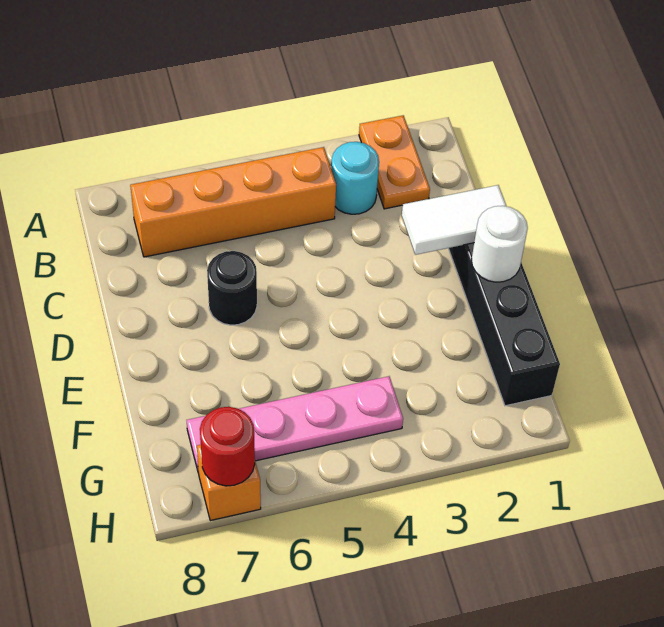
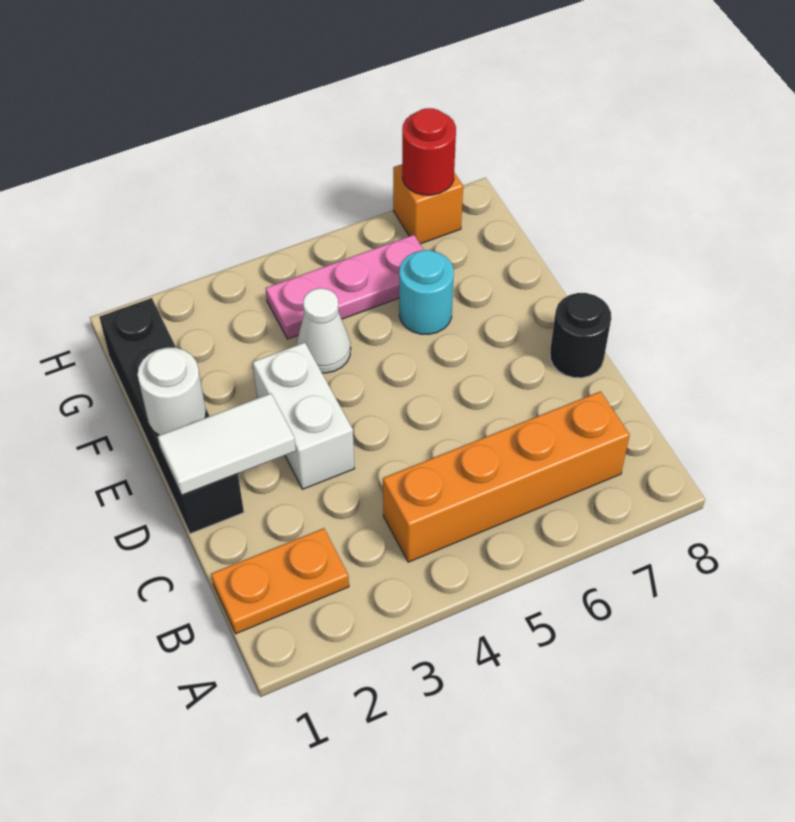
orange 1x2 plate [359,115,430,209] -> orange 1x2 plate turned to [211,528,349,634]
cyan 1x1 round brick [331,142,379,214] -> cyan 1x1 round brick moved to [399,250,454,334]
none -> white 1x2 brick [253,343,354,489]
black 1x1 round brick [207,251,257,325] -> black 1x1 round brick moved to [550,293,611,378]
none -> white 1x1 cone [297,288,351,373]
pink 1x4 plate [187,376,403,473] -> pink 1x3 plate [266,235,424,339]

